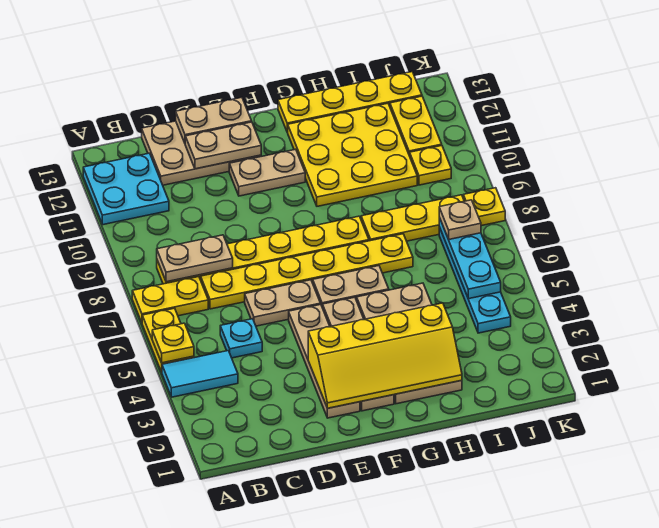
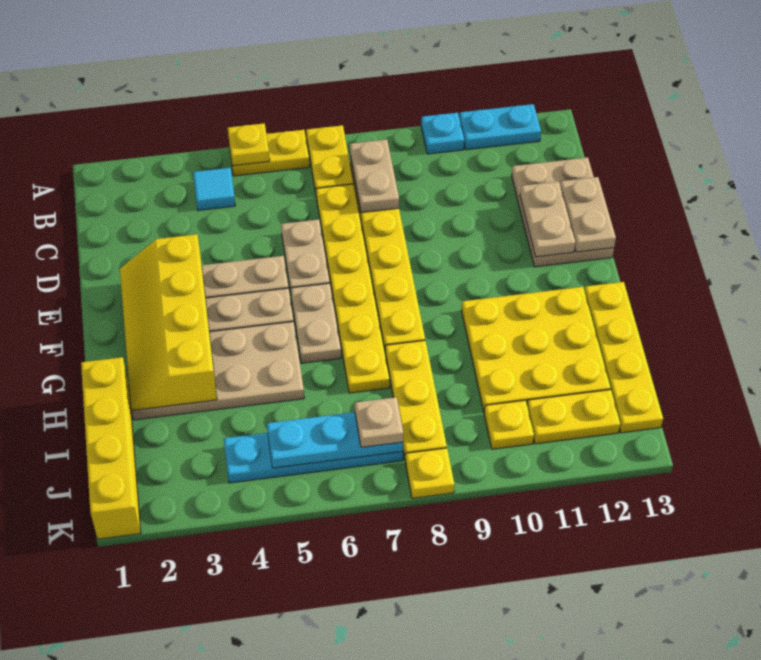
cyan 1x2 tile [162,351,238,397] -> cyan 1x1 tile [193,168,235,210]
cyan 2x2 plate [83,153,169,225] -> cyan 1x2 plate [459,104,541,150]
cyan 1x1 plate [220,319,262,358] -> cyan 1x1 plate moved to [421,113,464,154]
tan 1x2 plate [229,149,305,196] -> none
none -> yellow 1x4 brick [81,357,141,539]

